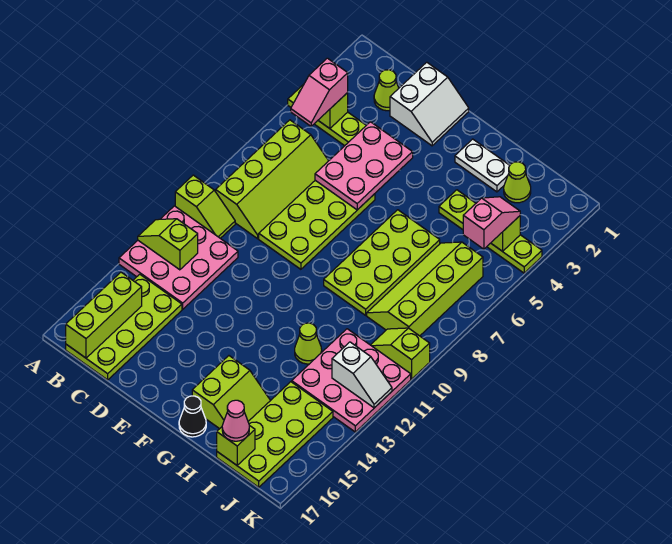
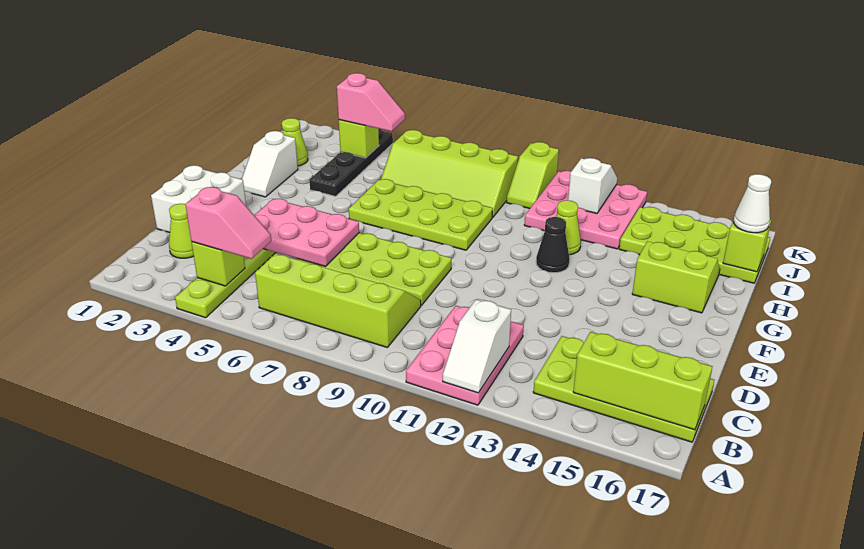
lime 1x2 slope [175,175,235,238] -> none
pink 3x3 plate [119,206,238,309] -> pink 2x3 plate [406,306,524,405]
lime 1x2 slope [138,219,198,270] -> white 1x2 slope [443,299,511,393]
white 2x2 slope [390,62,469,146] -> white 2x2 brick [151,165,246,232]
white 1x2 plate [455,139,510,192] -> white 1x2 slope [242,131,298,197]
black 1x1 cone [179,396,206,437] -> black 1x1 cone moved to [536,217,570,273]
lime 1x4 plate [439,190,542,273] -> black 1x4 plate [309,129,393,196]
pink 1x1 cone [222,400,249,441] -> white 1x1 cone [734,174,771,233]
pink 1x2 slope [463,197,520,249] -> pink 1x2 slope turned to [337,73,405,131]

